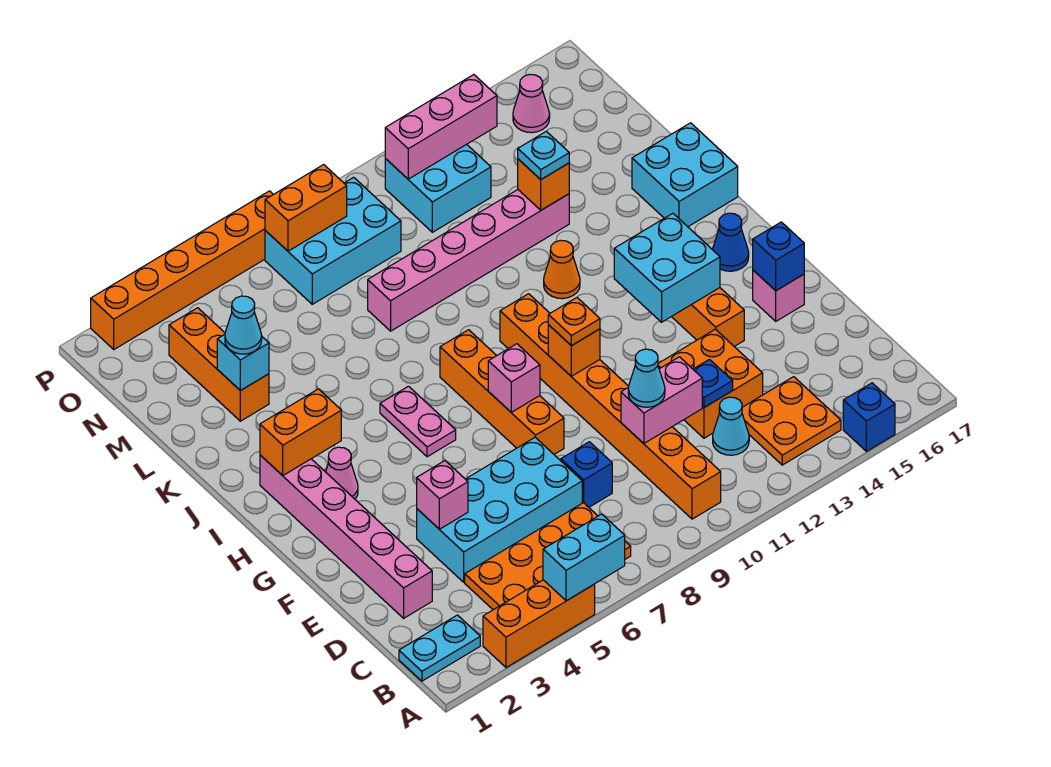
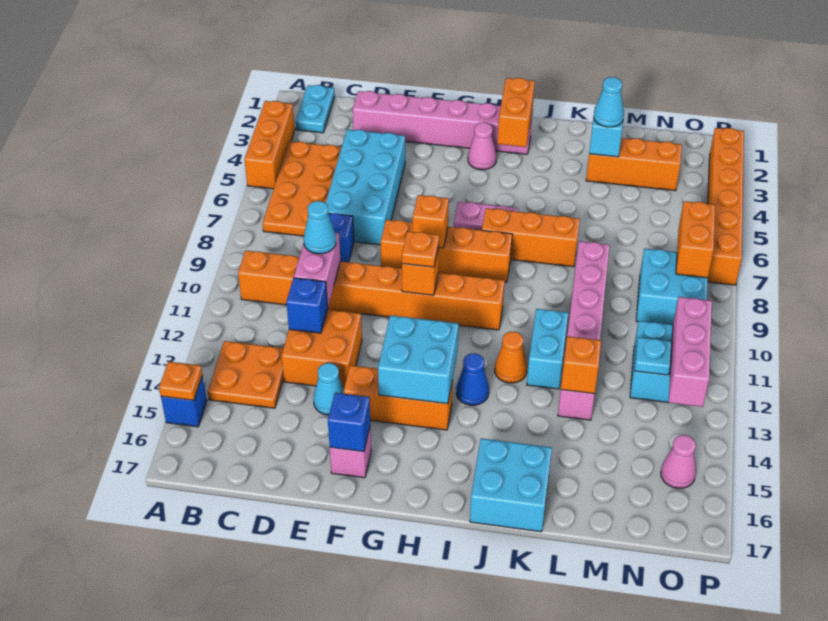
cyan 1x2 brick [543,514,625,601] -> cyan 1x2 brick moved to [527,309,568,389]
none -> orange 1x1 plate [159,362,202,400]
cyan 1x1 cone [713,397,749,455] -> cyan 1x1 cone moved to [314,363,344,415]
blue 1x1 plate [693,359,733,407] -> blue 1x1 brick [286,278,328,333]
pink 1x1 brick [417,461,468,529] -> none
pink 1x1 brick [488,344,540,412] -> orange 1x1 brick [413,195,449,248]
blue 1x1 cone [712,213,749,271] -> blue 1x1 cone moved to [456,353,489,405]
none -> orange 1x3 brick [482,208,580,267]
cyan 1x1 plate [518,131,569,179] -> cyan 1x1 plate moved to [635,337,672,375]
cyan 2x3 brick [265,177,401,304] -> cyan 2x2 brick [636,249,708,325]

